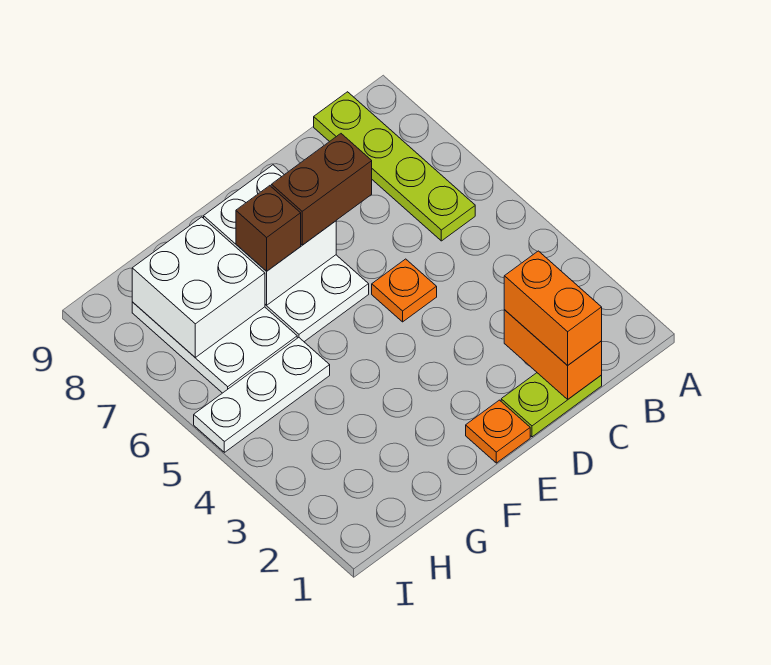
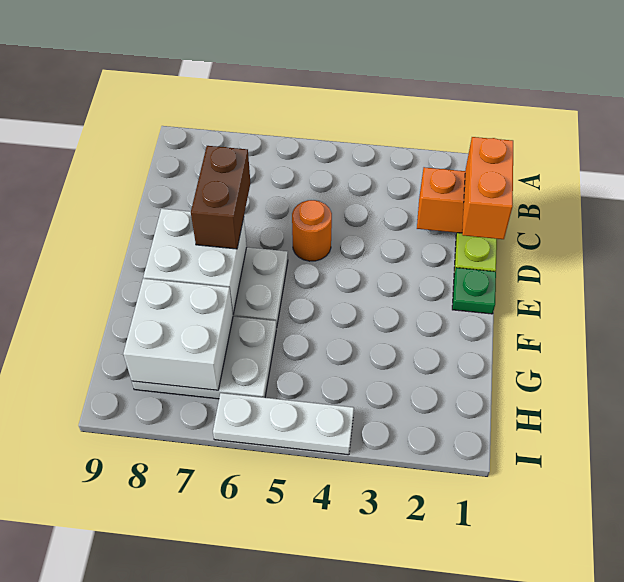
lime 1x4 plate [314,92,475,241] -> none
orange 1x2 brick [504,251,602,365] -> orange 1x2 brick turned to [462,137,513,239]
orange 1x1 plate [372,259,437,322] -> orange 1x1 round brick [292,200,332,261]
orange 1x1 plate [466,400,530,463] -> green 1x1 plate [452,268,496,314]
brown 1x1 brick [236,186,301,271] -> none
white 1x3 plate [194,337,330,452] -> white 1x3 plate turned to [213,393,354,455]

